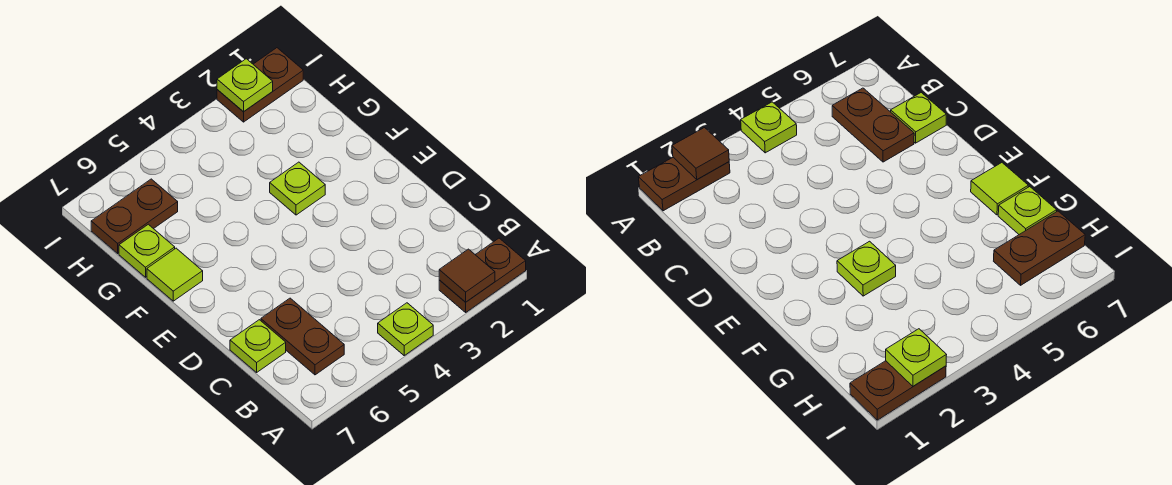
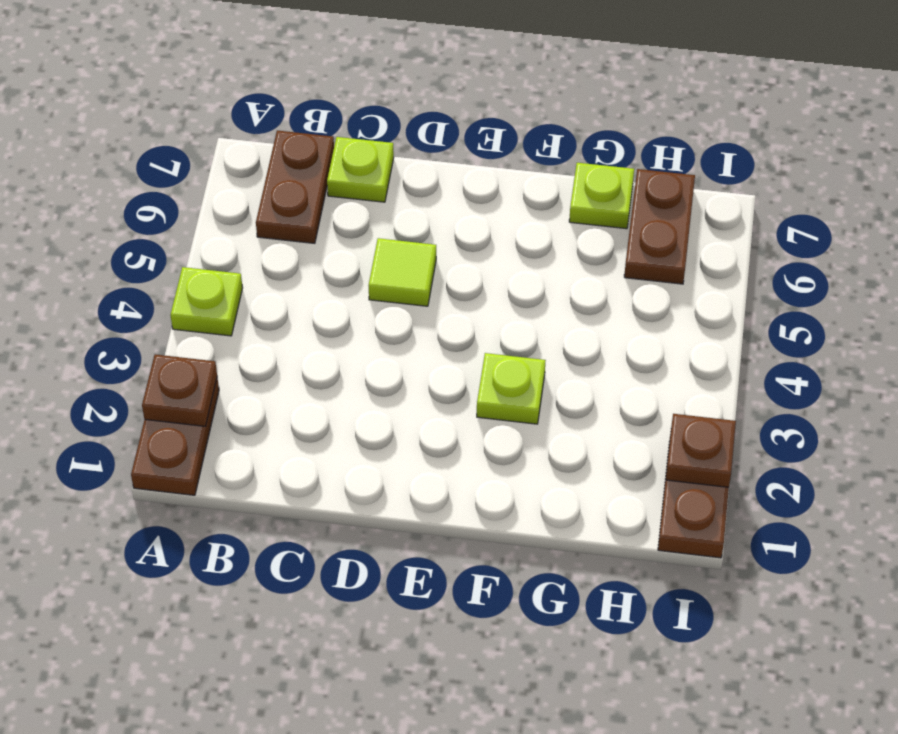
brown 1x1 tile [439,249,495,302] -> brown 1x1 plate [142,354,217,427]
brown 1x2 plate [261,298,344,375] -> brown 1x2 plate turned to [256,131,334,243]
lime 1x1 tile [147,248,203,301] -> lime 1x1 tile moved to [368,238,436,306]
lime 1x1 plate [217,59,273,112] -> brown 1x1 plate [666,414,736,487]

